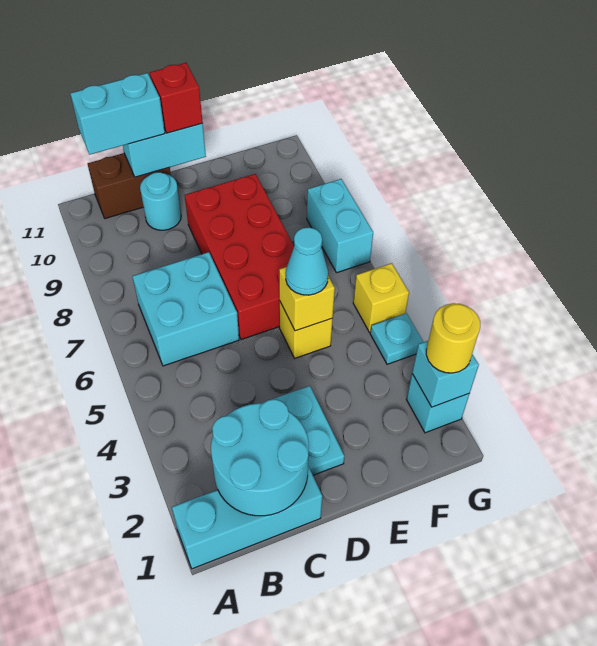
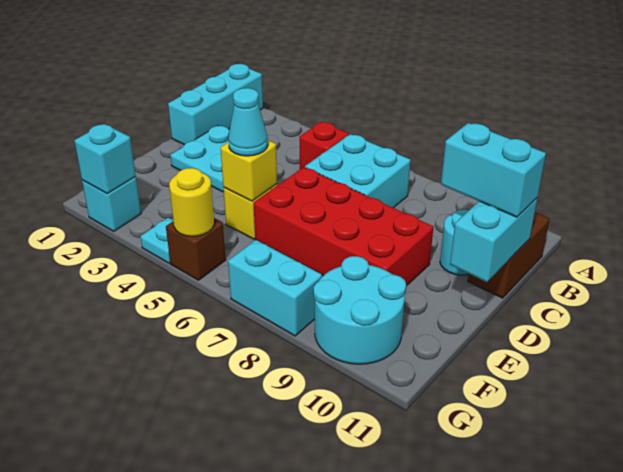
cyan 2x2 round brick [211,399,309,516] -> cyan 2x2 round brick moved to [314,256,406,364]
cyan 1x2 brick [70,73,165,155] -> cyan 1x2 brick turned to [441,123,546,217]
red 1x1 brick [150,63,203,133] -> red 1x1 brick moved to [299,122,349,169]
yellow 1x1 round brick [426,303,480,373] -> yellow 1x1 round brick moved to [169,168,214,236]
yellow 1x1 brick [353,263,409,332] -> brown 1x1 brick [166,218,226,280]

